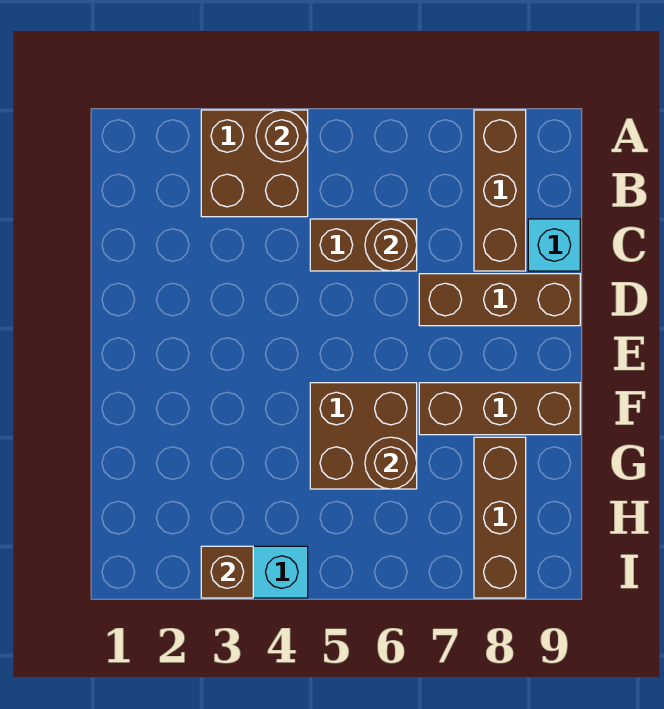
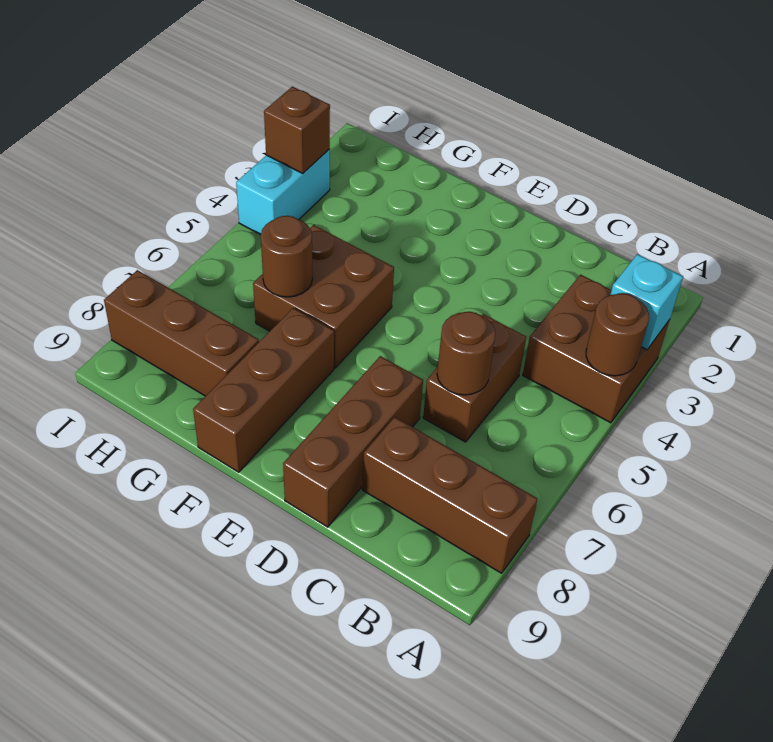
cyan 1x1 brick [528,219,580,271] -> cyan 1x1 brick moved to [611,254,683,350]

